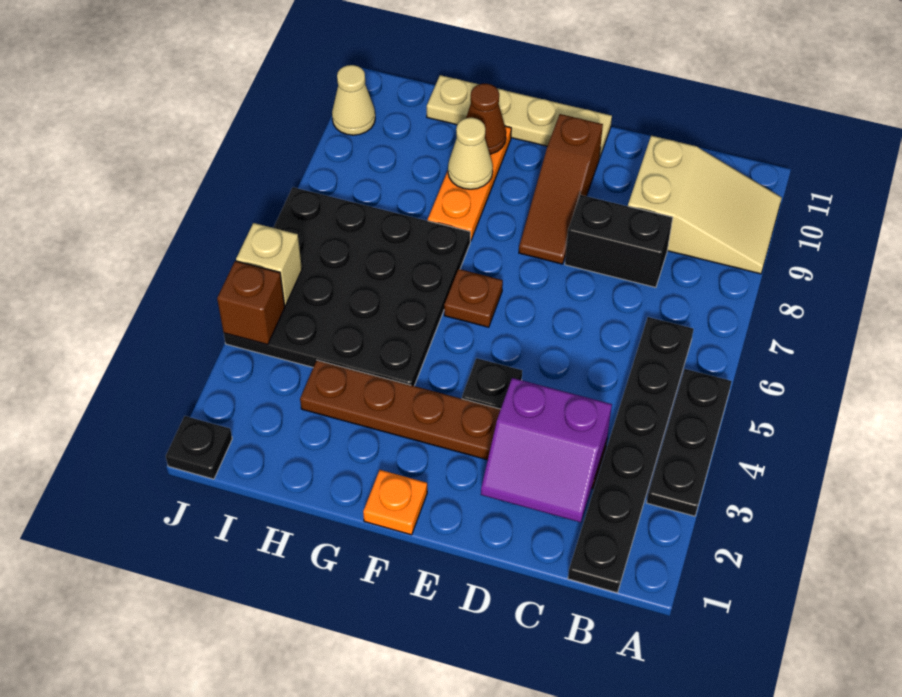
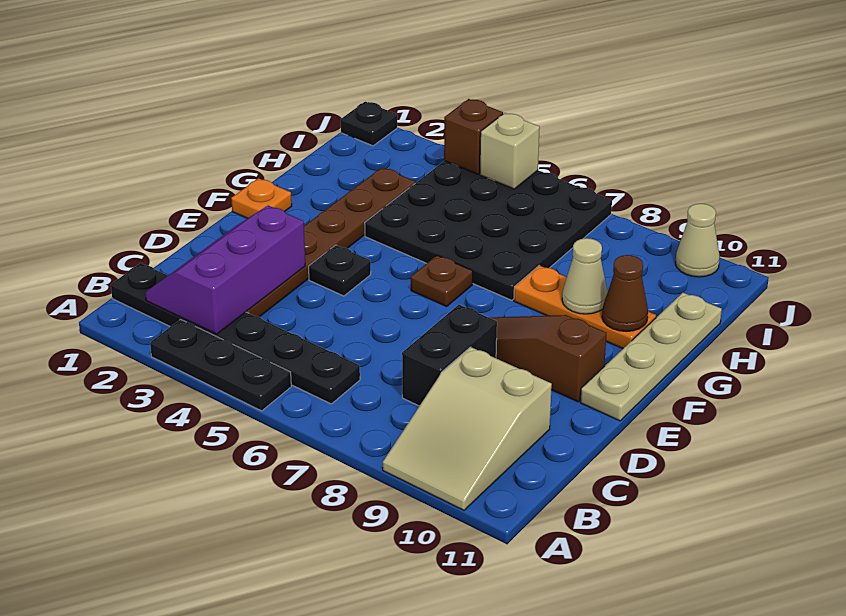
purple 2x2 slope [481,378,612,522] -> purple 2x3 slope [145,206,305,334]

